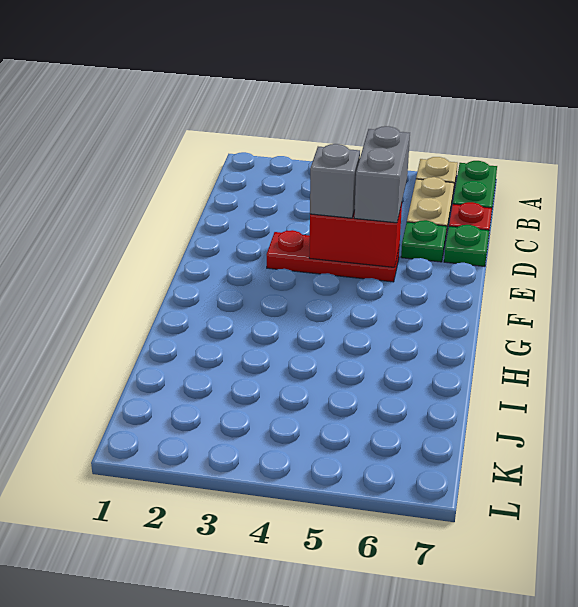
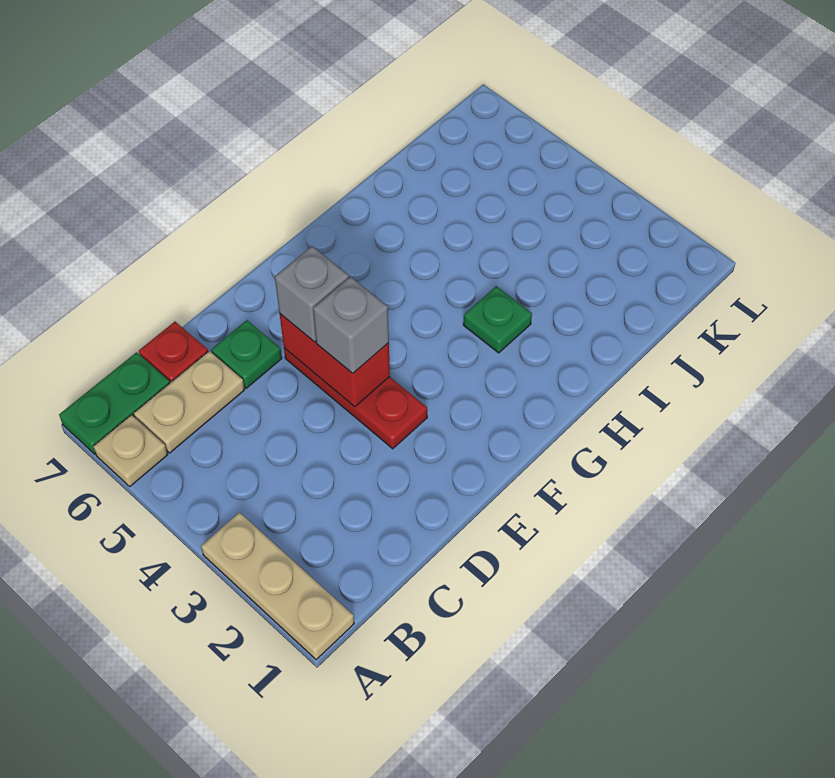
none -> tan 1x3 plate [201,512,354,660]
grey 1x2 brick [354,126,410,223] -> grey 1x1 brick [275,246,349,342]
green 1x1 plate [444,225,489,266] -> green 1x1 plate moved to [463,286,532,353]

